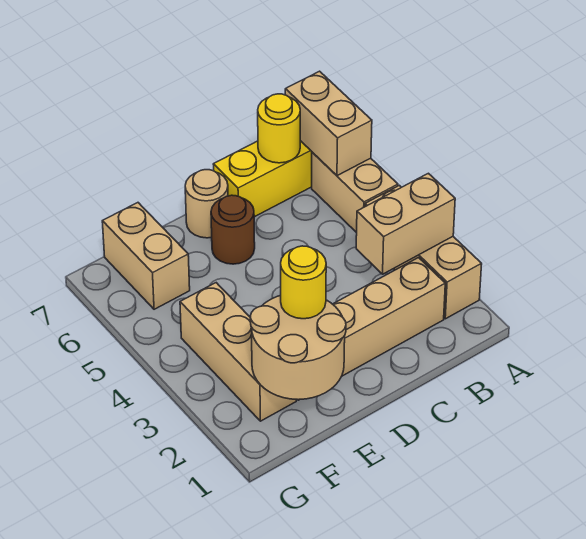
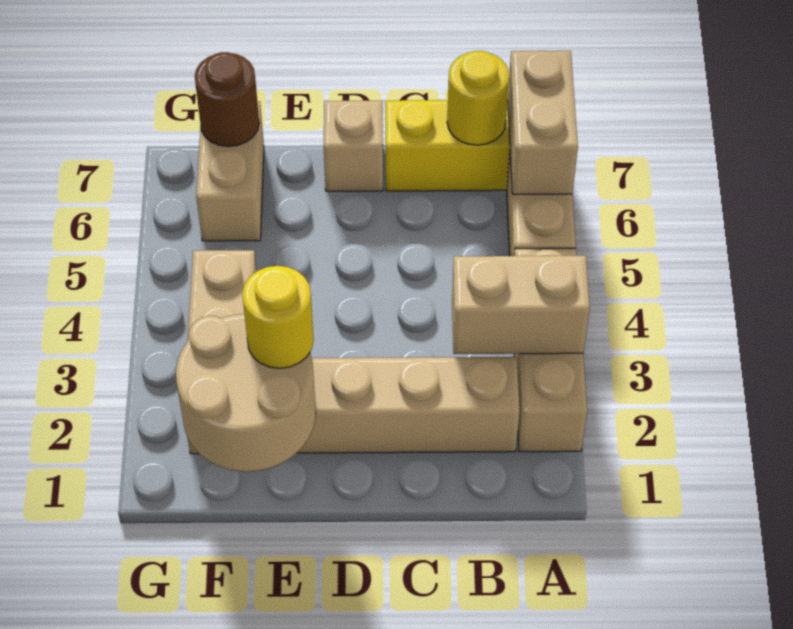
brown 1x1 round brick [211,195,255,264] -> brown 1x1 round brick moved to [195,52,259,147]
tan 1x1 round brick [185,170,228,238] -> tan 1x1 brick [324,101,383,191]

